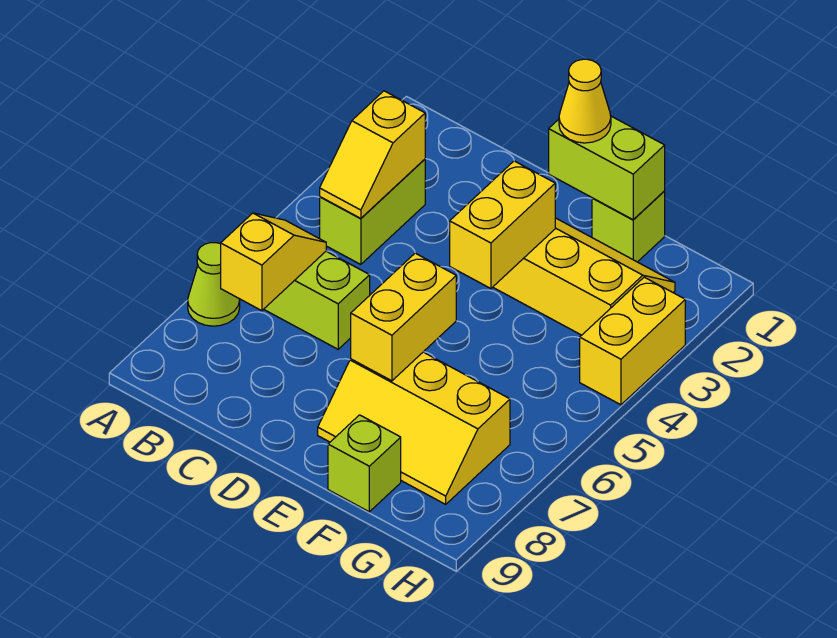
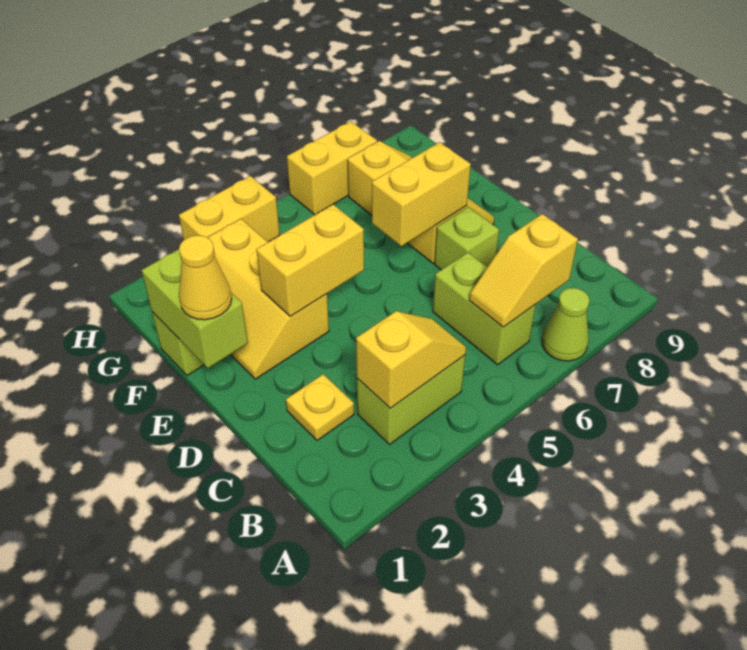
none -> yellow 1x1 plate [286,374,354,440]
lime 1x1 brick [328,415,401,512] -> lime 1x1 brick moved to [435,207,499,270]
none -> yellow 1x2 brick [287,121,377,215]

